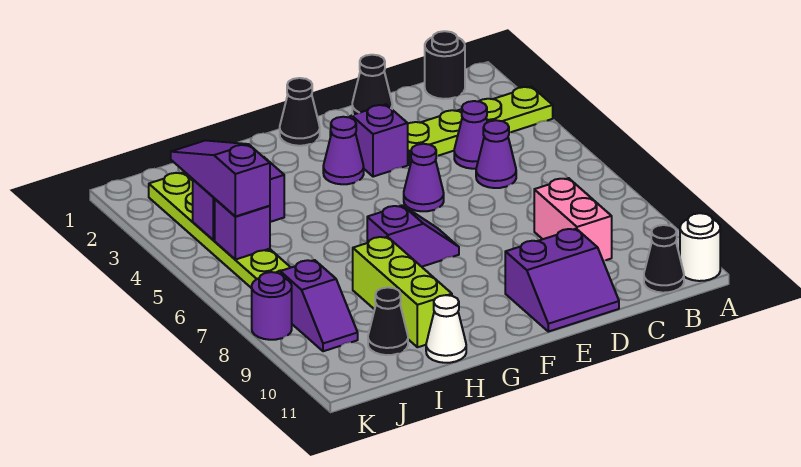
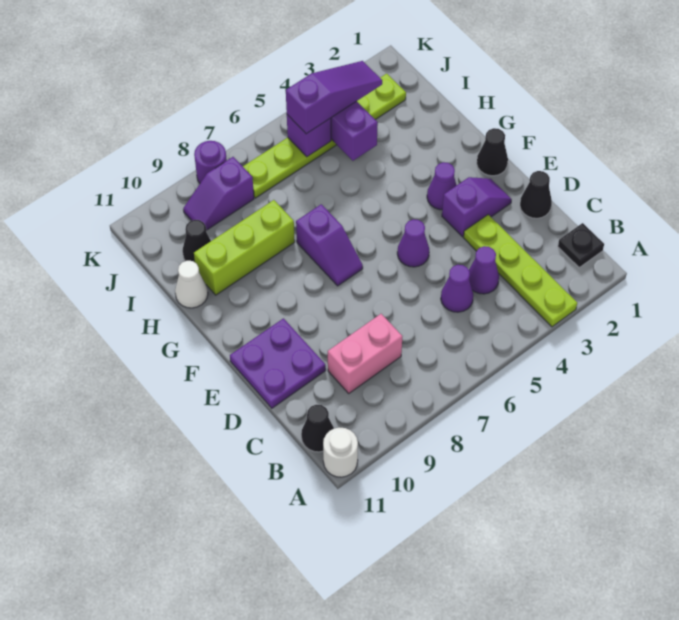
black 1x1 round brick [425,31,465,99] -> black 1x1 plate [558,223,604,267]
purple 2x2 slope [505,229,619,332] -> purple 2x2 plate [230,318,326,408]

